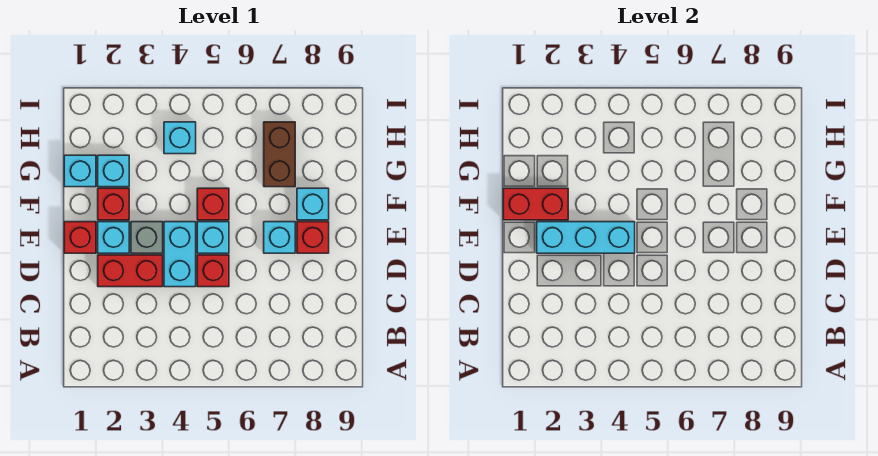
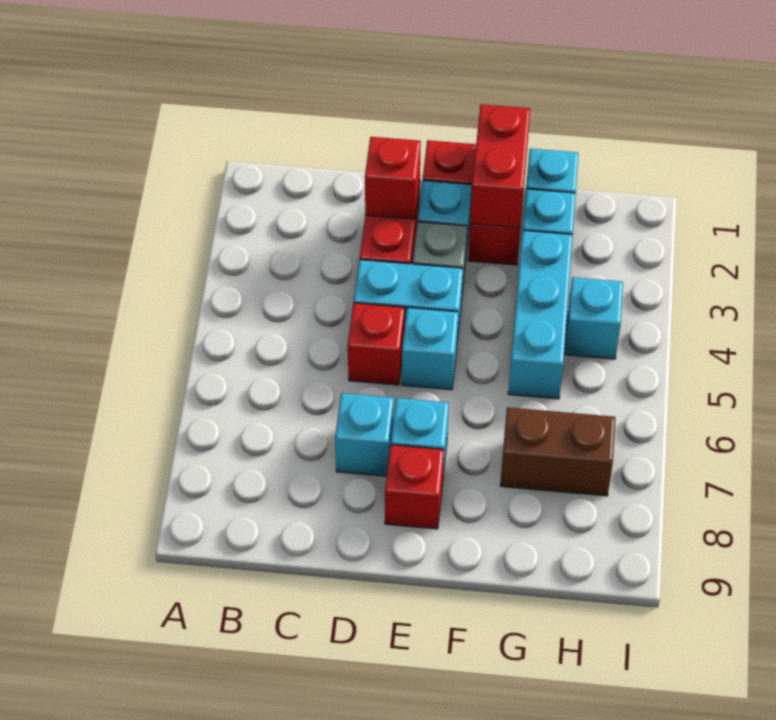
cyan 1x3 brick [537,222,635,253] -> cyan 1x3 brick moved to [508,230,573,399]
red 1x1 brick [197,188,229,220] -> red 1x1 brick moved to [365,137,421,219]
cyan 1x1 brick [297,188,329,220] -> cyan 1x1 brick moved to [335,393,394,476]

